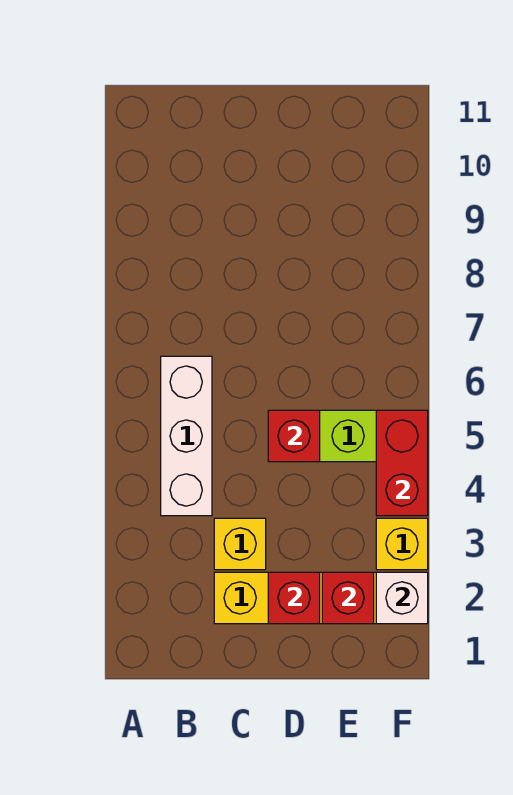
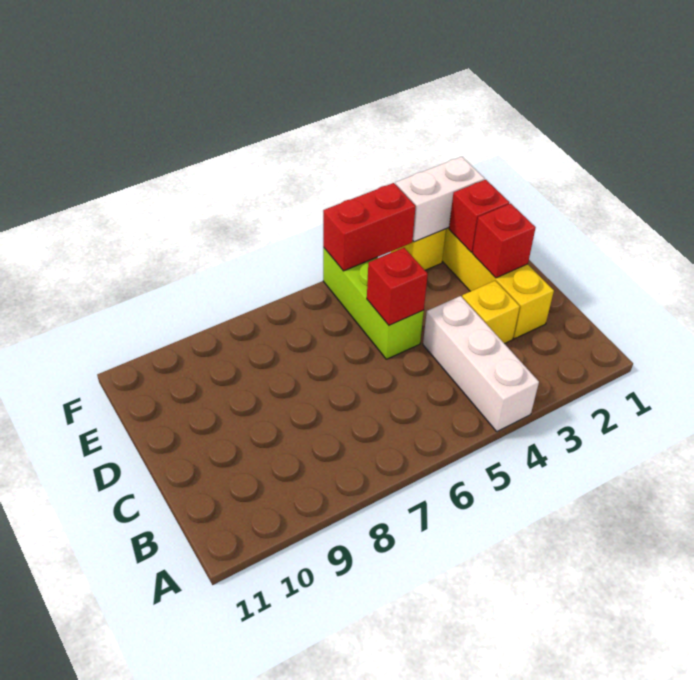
white 1x3 brick [161,356,212,516] -> white 1x3 brick turned to [423,296,539,432]
white 1x1 brick [376,572,428,624] -> white 1x2 brick [395,157,485,242]

